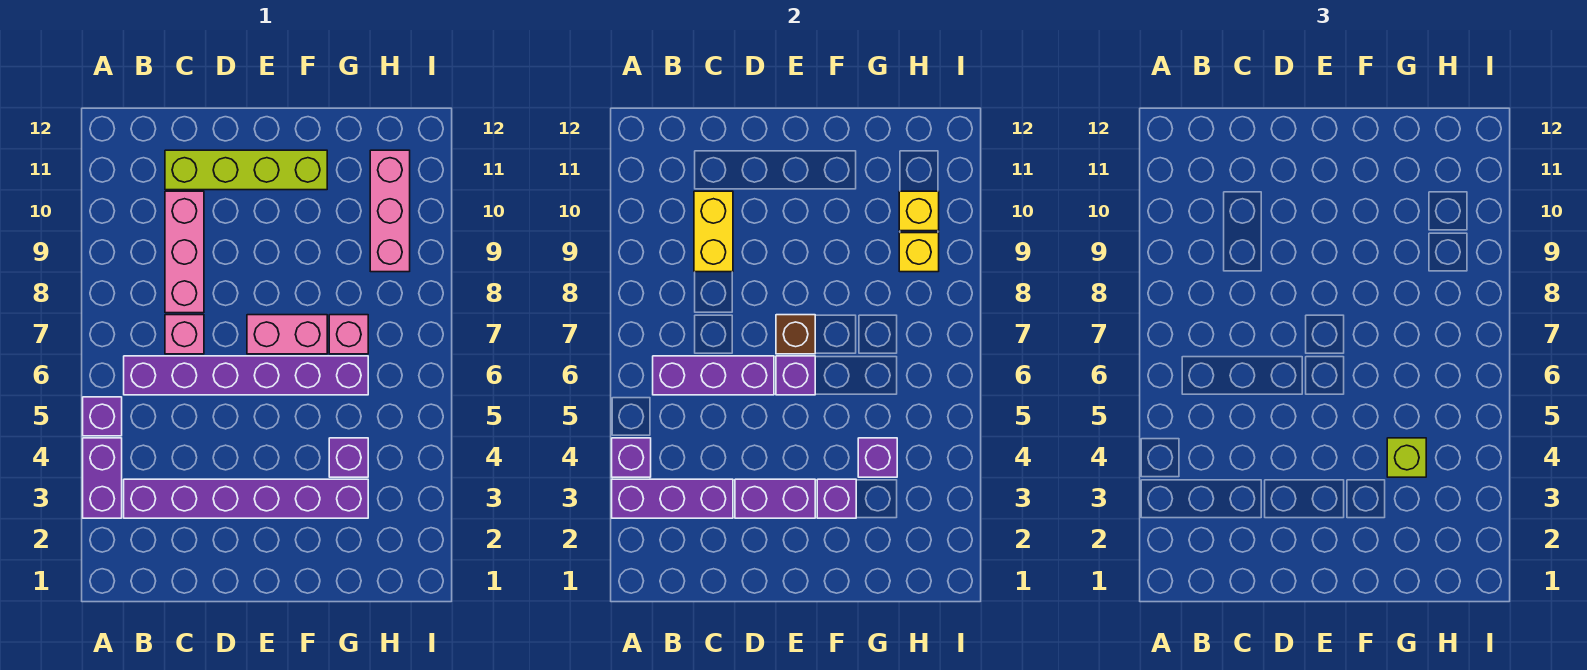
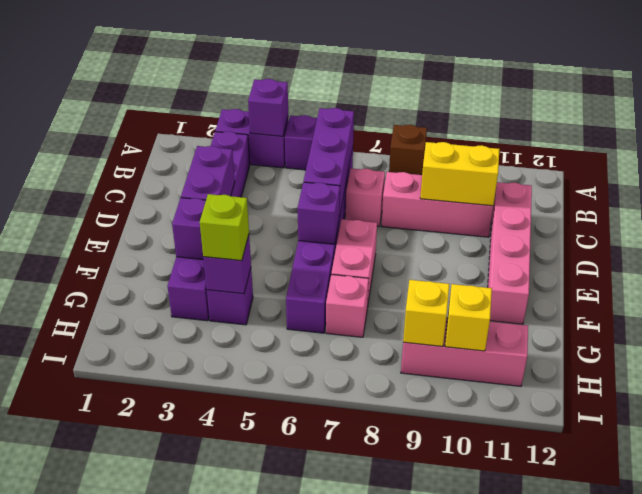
purple 1x3 brick [612,479,733,518] -> none
lime 1x4 brick [165,150,327,190] -> pink 1x4 brick [488,182,532,324]
brown 1x1 brick [776,315,815,354] -> brown 1x1 brick moved to [389,125,427,175]

